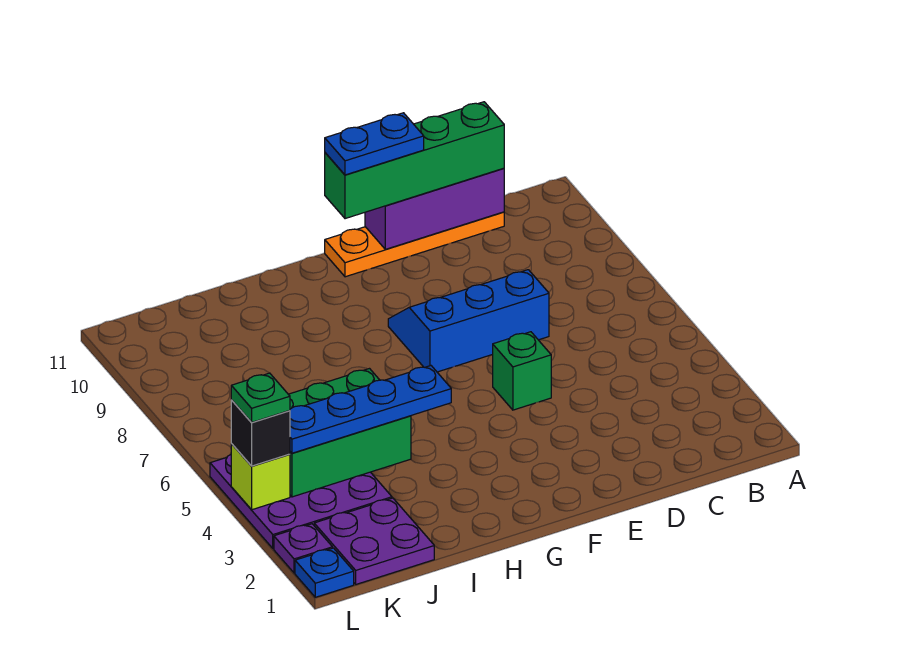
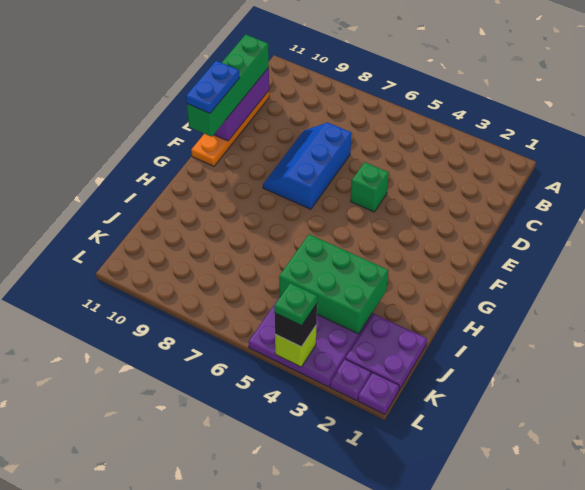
blue 1x4 plate [290,366,451,453] -> none
green 2x3 brick [288,369,411,497] -> green 2x3 brick turned to [279,234,388,334]
blue 1x1 plate [295,548,354,597] -> purple 1x1 plate [358,373,399,414]

